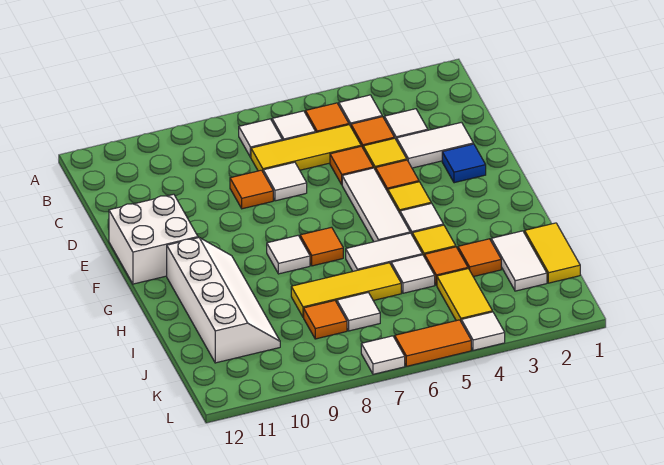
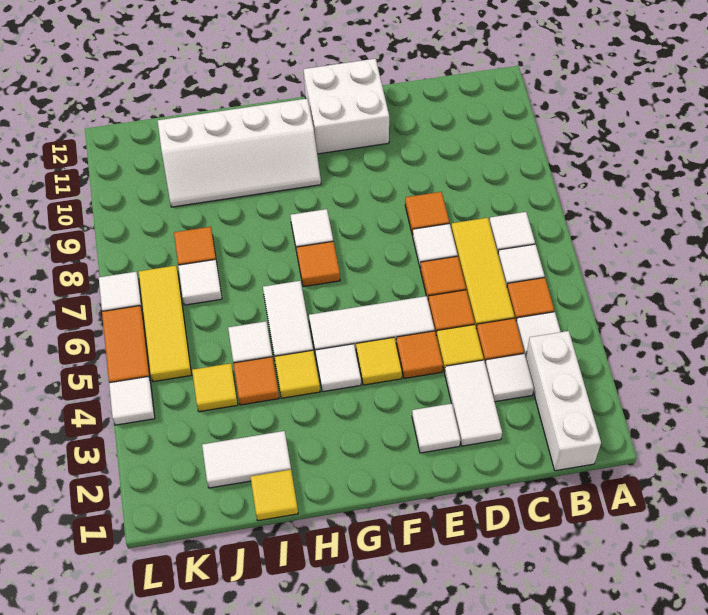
none -> white 1x3 brick [526,331,601,471]
blue 1x1 tile [442,144,486,183] -> white 1x1 tile [412,404,460,453]
yellow 1x2 tile [525,223,580,283] -> yellow 1x1 tile [251,470,298,521]
orange 1x1 tile [458,239,501,277] -> orange 1x1 tile moved to [420,256,466,299]
yellow 1x3 tile [291,263,401,317] -> yellow 1x3 tile moved to [139,266,191,382]
yellow 1x2 tile [437,269,492,321] -> yellow 1x1 tile [192,363,238,412]

